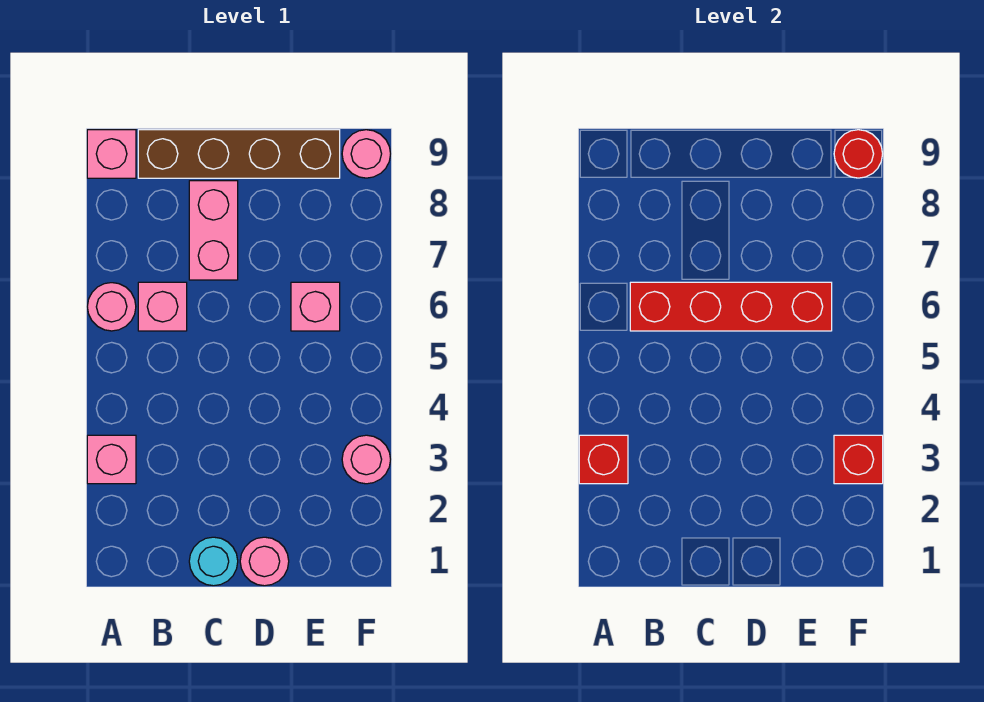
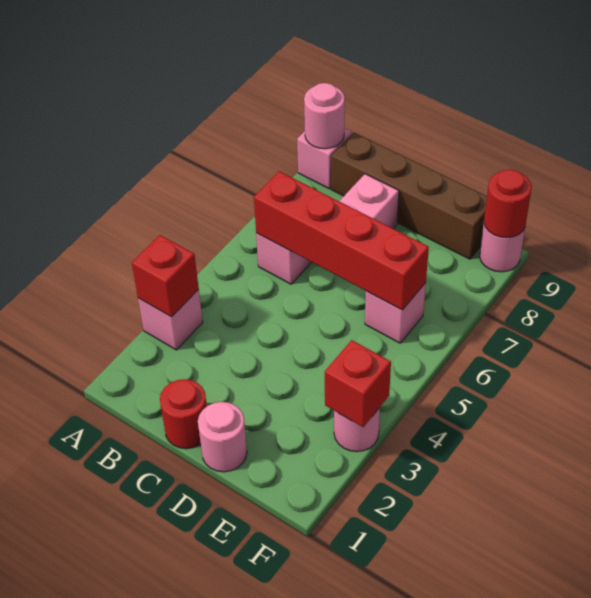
pink 1x1 round brick [87,283,136,331] -> pink 1x1 round brick moved to [304,83,345,149]
cyan 1x1 round brick [189,537,238,586] -> red 1x1 round brick [160,379,207,449]

